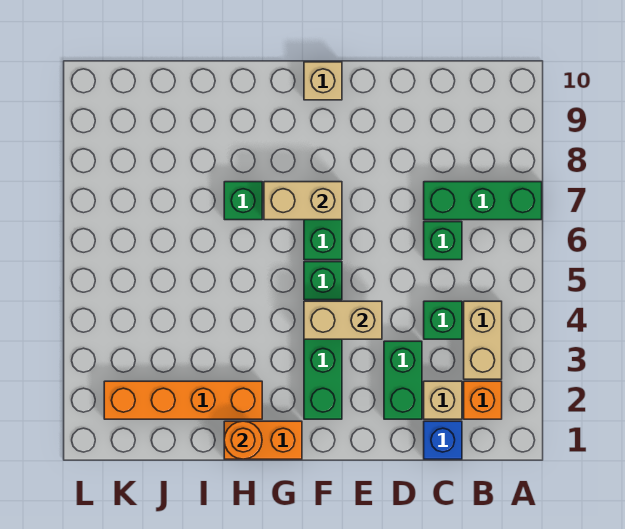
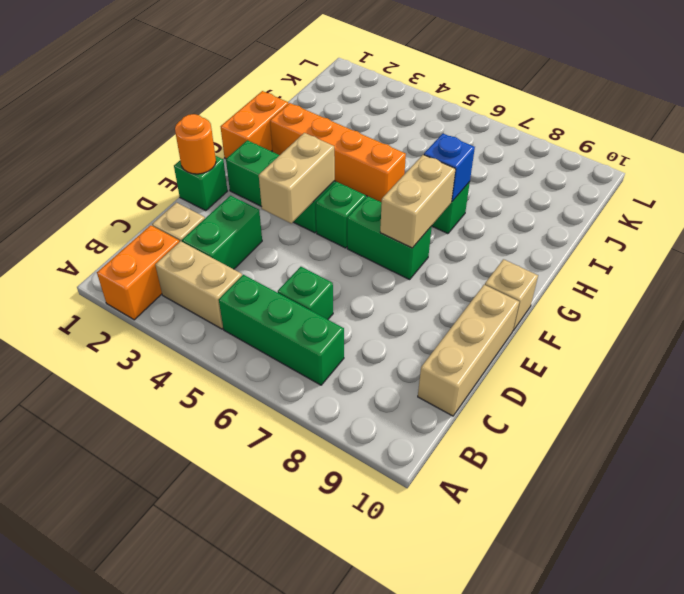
green 1x3 brick [424,182,542,220] -> green 1x3 brick turned to [219,275,344,385]
orange 1x1 brick [464,381,502,419] -> orange 1x2 brick [97,225,179,320]
blue 1x1 brick [424,421,462,459] -> blue 1x1 brick moved to [424,134,475,201]
green 1x1 brick [424,301,462,339] -> green 1x1 brick moved to [174,156,227,211]
none -> tan 1x3 brick [418,285,519,416]
green 1x2 brick [384,341,422,419] -> green 1x2 brick turned to [182,196,262,269]
orange 1x1 round brick [224,421,262,459] -> orange 1x1 round brick moved to [175,114,216,174]
orange 1x4 brick [104,381,262,419] -> orange 1x4 brick turned to [270,103,406,203]

